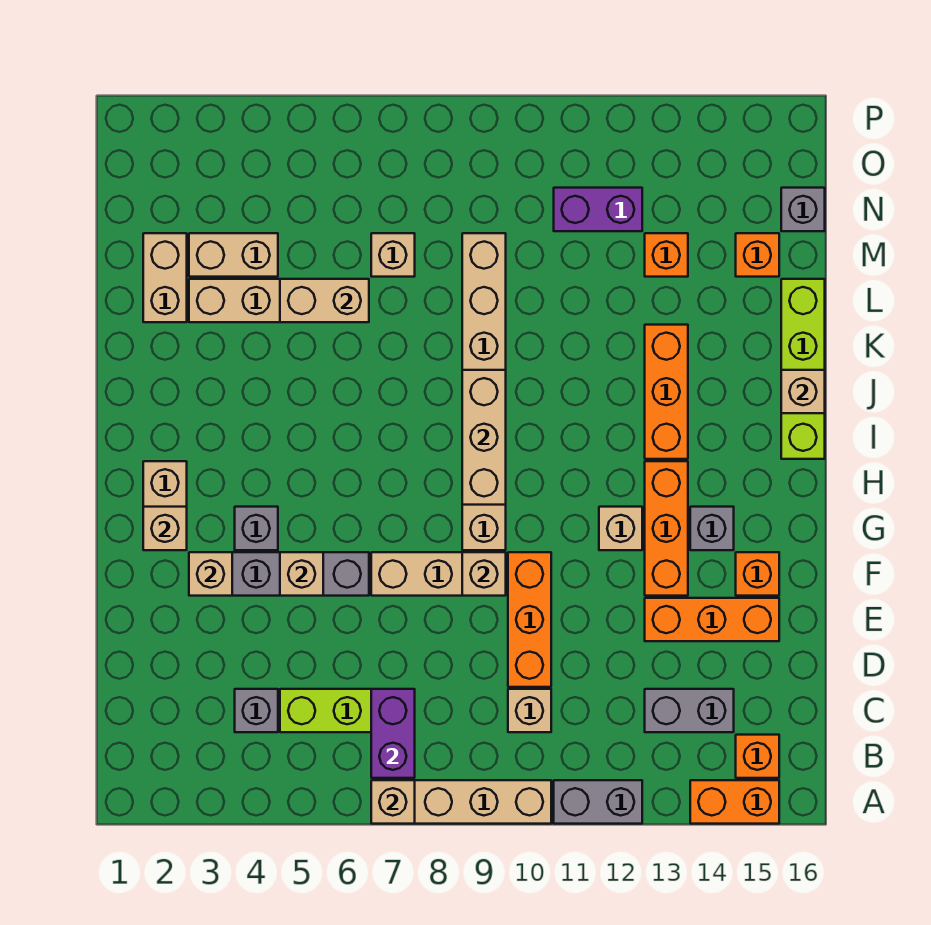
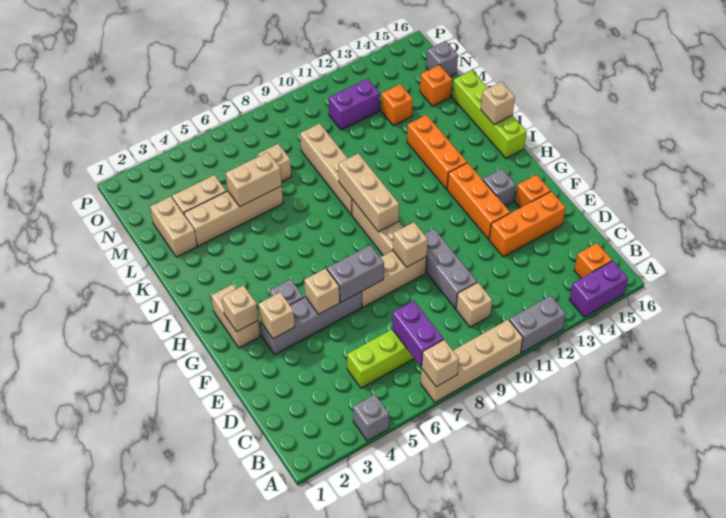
orange 1x2 brick [690,780,779,824] -> purple 1x2 brick [569,261,628,317]
grey 1x1 brick [235,689,278,732] -> grey 1x1 brick moved to [353,395,389,441]
grey 1x2 brick [645,689,734,732] -> grey 1x2 brick moved to [327,245,384,302]
orange 1x3 brick [508,552,551,687] -> grey 1x3 brick [424,229,477,309]
tan 1x1 brick [599,507,642,550] -> none

